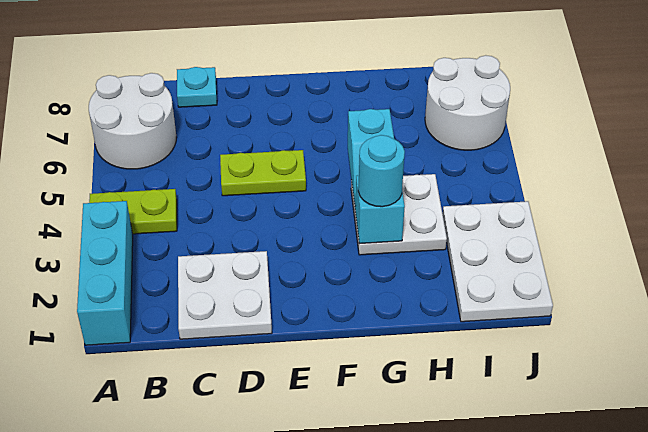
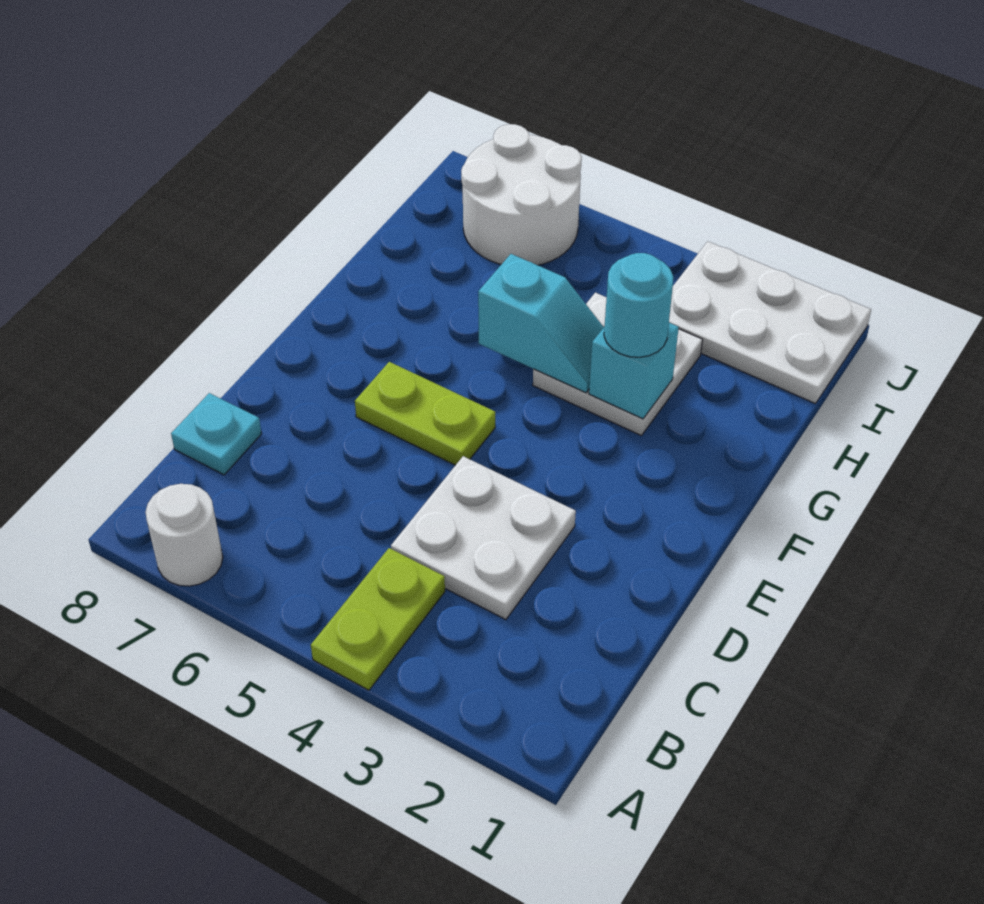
cyan 1x3 brick [77,201,133,345] -> none
white 2x2 round brick [89,73,177,169] -> white 1x1 round brick [146,484,223,586]
white 2x2 plate [178,251,272,339] -> white 2x2 plate moved to [391,456,576,620]
lime 1x2 plate [220,150,306,196] -> lime 1x2 plate turned to [355,362,495,465]

